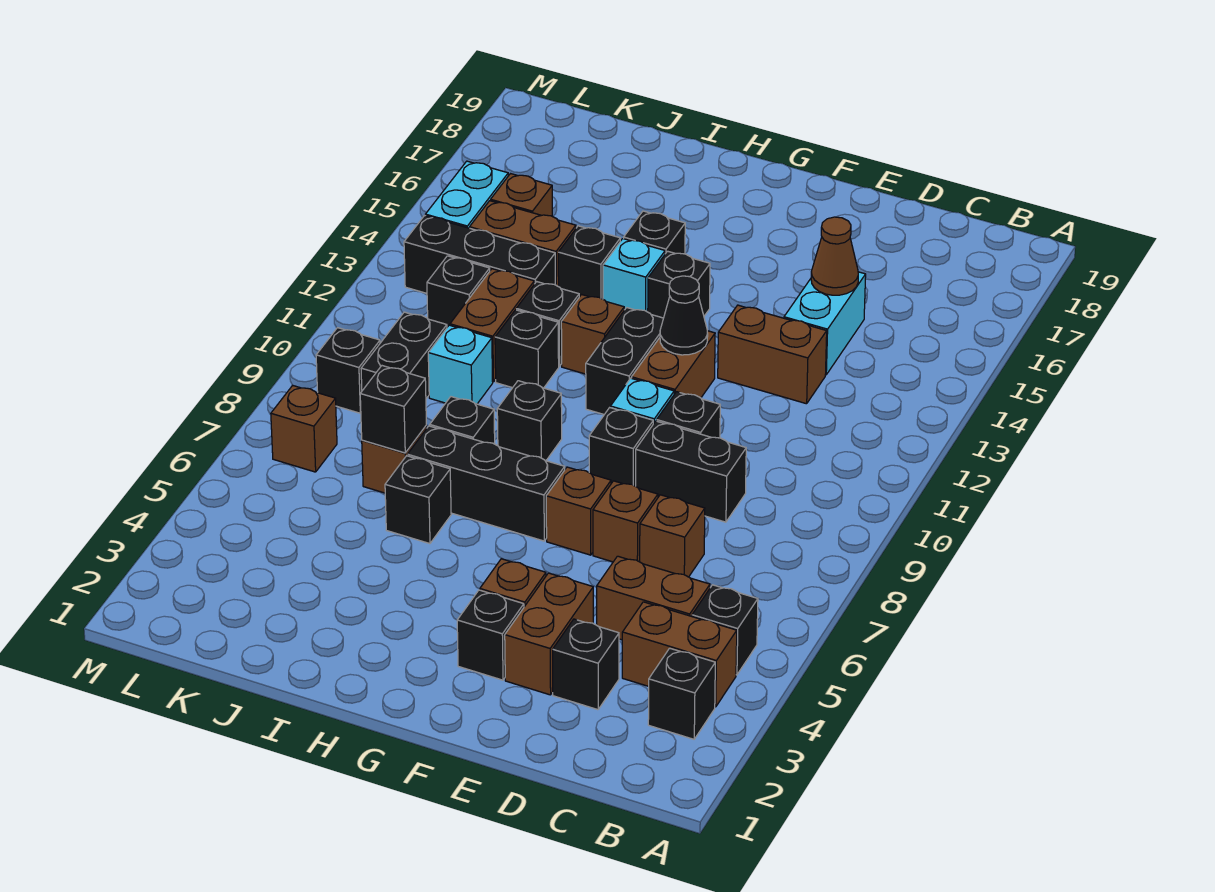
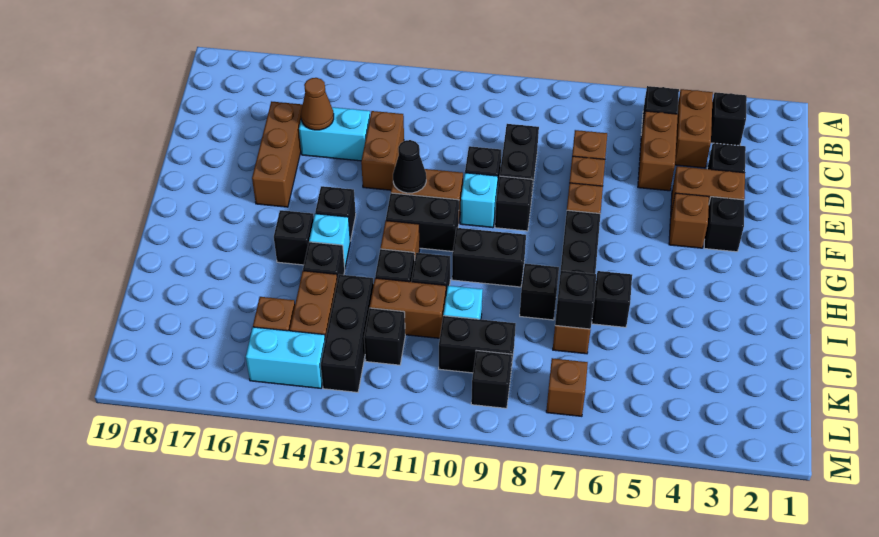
none -> brown 1x3 brick [252,101,303,207]
black 1x1 brick [497,381,562,461] -> black 1x2 brick [452,228,526,287]

